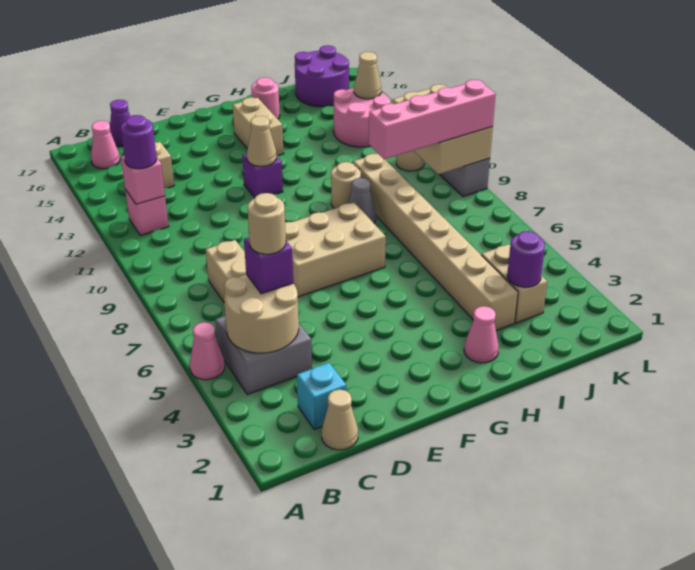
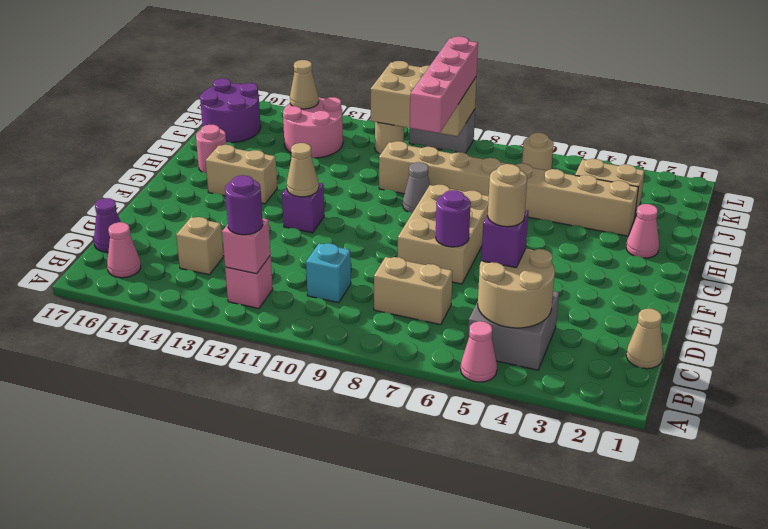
cyan 1x1 brick [297,363,346,429] -> cyan 1x1 brick moved to [306,243,351,303]
tan 1x1 round brick [331,162,361,208] -> tan 1x1 round brick moved to [522,133,554,170]
purple 1x1 round brick [507,231,545,287] -> purple 1x1 round brick moved to [436,190,471,247]

